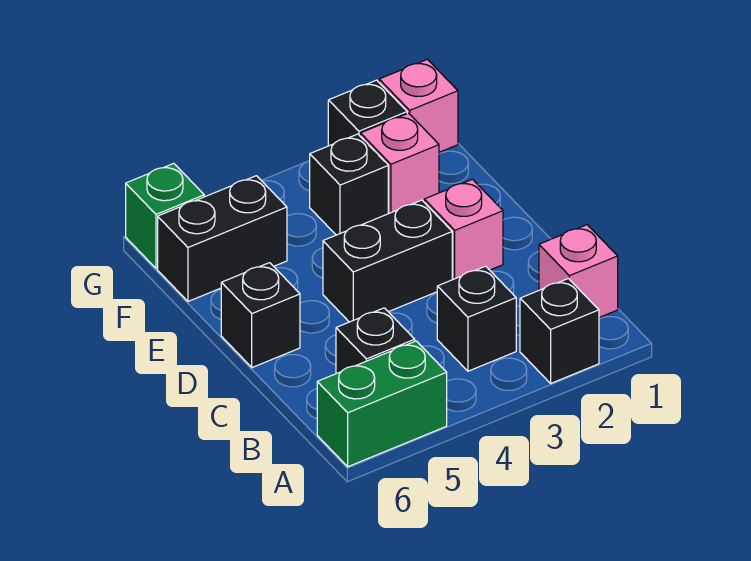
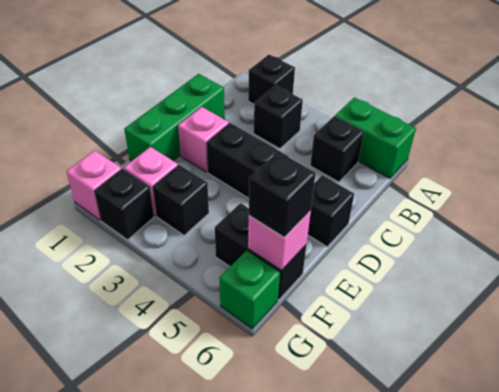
pink 1x1 brick [539,225,618,317] -> pink 1x1 brick moved to [248,211,311,271]
none -> green 1x3 brick [124,74,225,161]
none -> black 1x1 brick [249,152,316,237]

